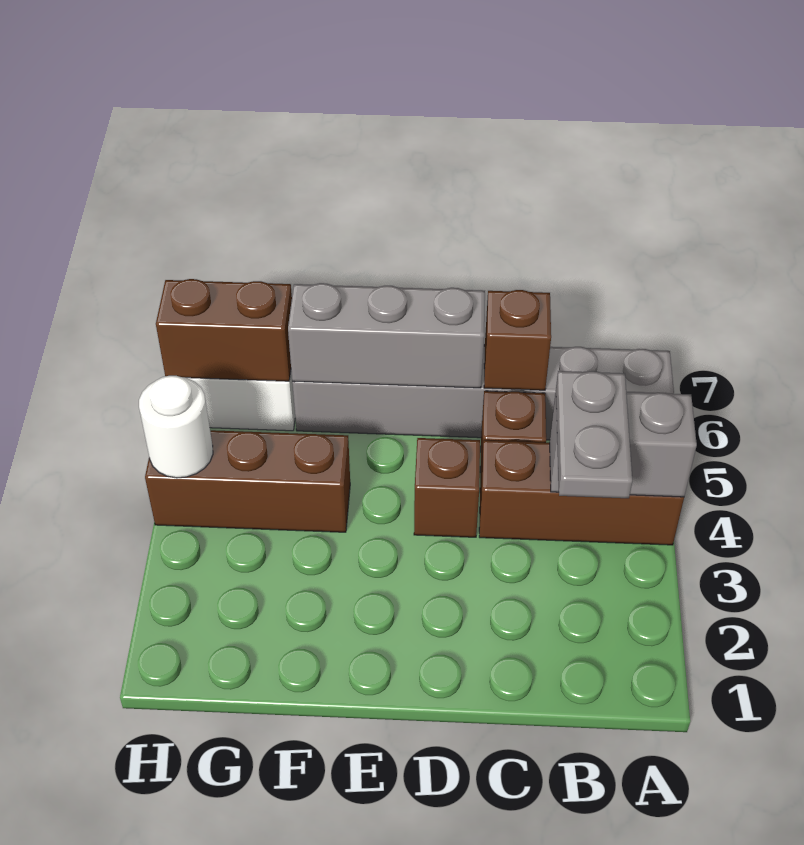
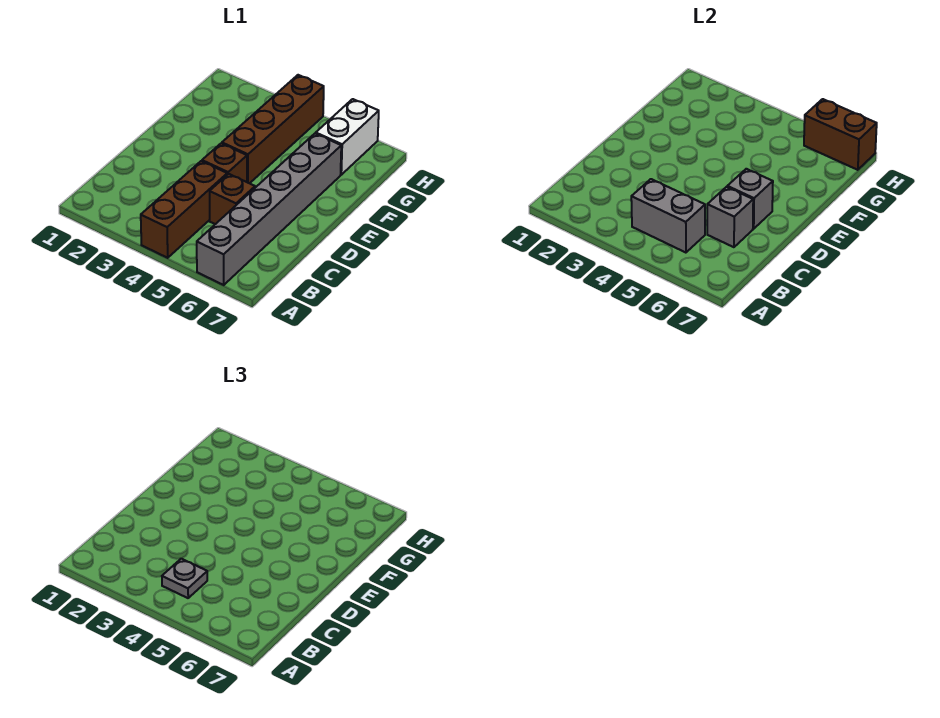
grey 1x2 brick [550,392,697,497] -> grey 1x2 brick turned to [631,179,705,253]
grey 1x2 plate [556,371,632,498] -> grey 1x1 plate [162,559,207,598]
brown 1x1 brick [484,290,551,390] -> grey 1x1 brick [707,187,753,247]
grey 1x3 brick [288,283,485,388] -> grey 1x1 brick [727,169,773,229]
brown 1x3 brick [145,430,350,532] -> brown 1x4 brick [222,75,324,183]
brown 1x2 brick [156,279,292,381] -> brown 1x2 brick turned to [804,99,877,170]
white 1x1 round brick [139,376,213,478] -> none

